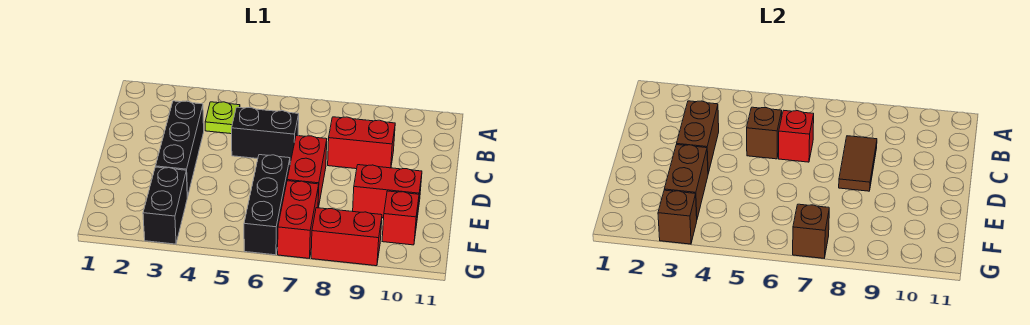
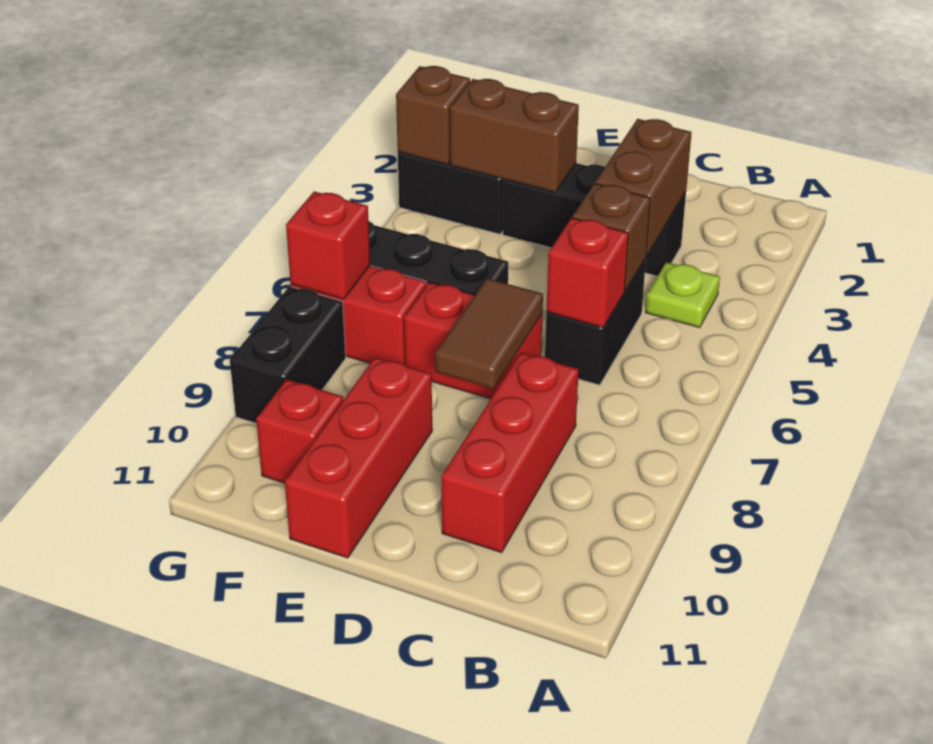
brown 1x2 brick [677,101,719,173] -> brown 1x2 brick turned to [595,119,692,255]
red 1x2 brick [328,117,395,169] -> red 1x3 brick [441,353,579,553]
brown 1x2 tile [839,136,877,191] -> brown 1x2 tile turned to [435,278,543,389]
red 1x2 brick [353,165,422,218] -> red 1x3 brick [285,357,432,558]
brown 1x1 brick [793,204,829,258] -> red 1x1 brick [286,191,370,299]
red 1x2 brick [311,208,382,266] -> black 1x2 brick [230,286,346,424]

